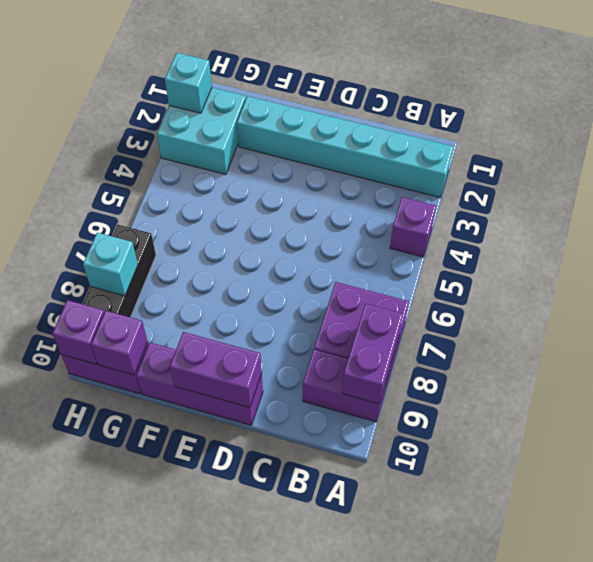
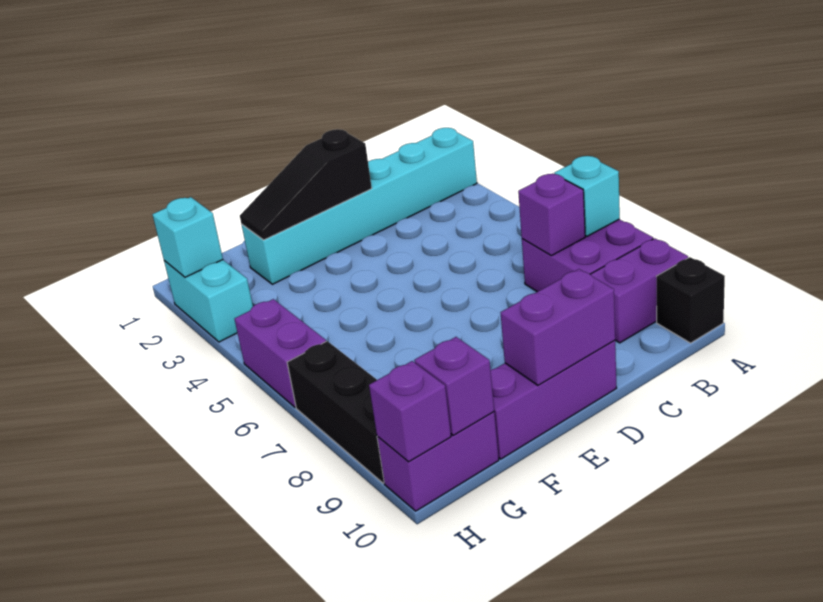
purple 1x1 brick [390,197,436,257] -> purple 1x1 brick moved to [518,173,585,256]
purple 1x2 brick [342,304,403,404] -> purple 1x2 brick moved to [235,299,326,407]
none -> black 1x1 brick [656,257,725,343]
none -> black 1x3 slope [240,129,372,240]
cyan 2x2 brick [157,88,246,174] -> cyan 1x2 brick [164,260,253,342]
cyan 1x1 brick [83,233,138,296] -> cyan 1x1 brick moved to [554,156,620,236]

